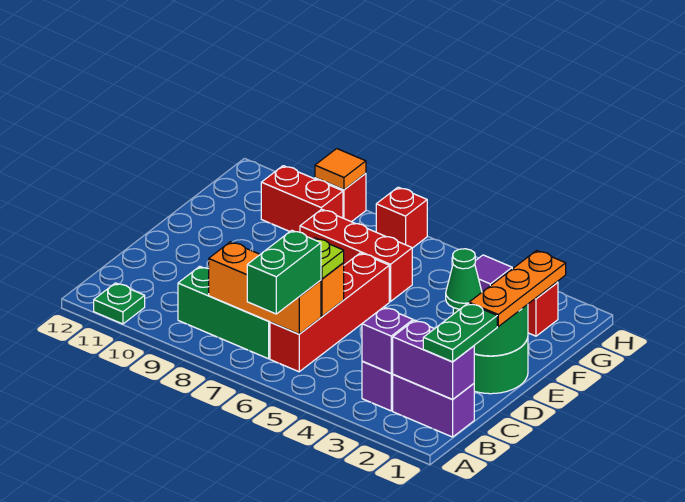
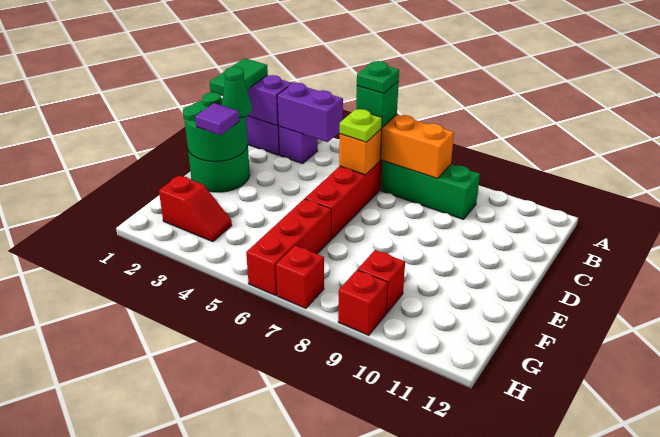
green 1x2 brick [247,230,321,314] -> green 1x1 brick [356,81,399,127]
green 1x1 plate [94,283,145,324] -> green 1x1 plate moved to [357,61,399,94]
green 1x2 plate [423,303,497,362] -> green 1x2 tile [209,58,268,96]
purple 1x1 brick [362,307,413,373] -> purple 1x2 brick [277,83,343,142]
orange 1x3 plate [469,251,566,326] -> none
red 1x3 brick [300,209,412,302] -> red 1x3 brick turned to [246,199,331,296]
red 1x2 brick [261,166,343,232] -> red 1x1 brick [358,250,405,313]
orange 1x1 tile [315,149,366,189] -> none

